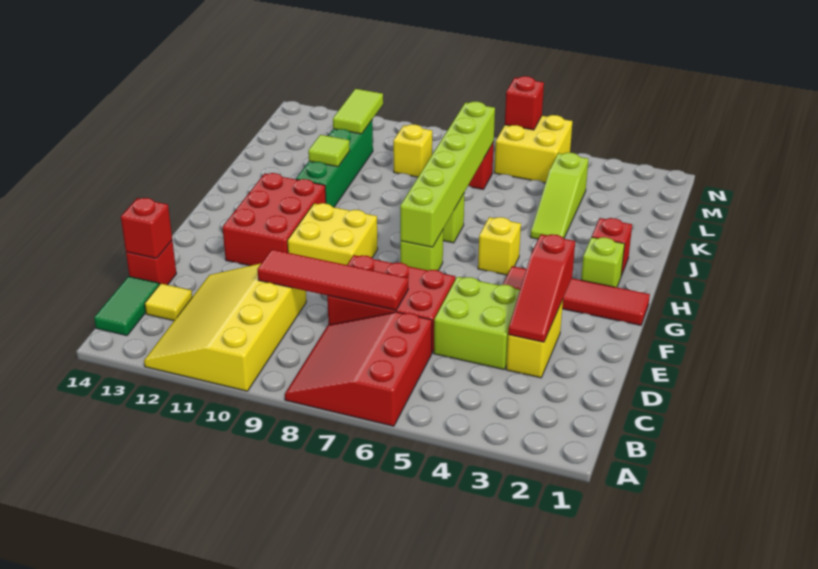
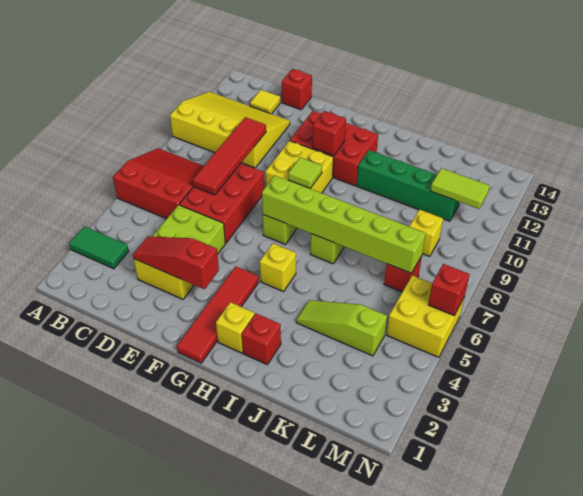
green 1x2 tile [94,276,159,336] -> green 1x2 tile moved to [69,226,129,269]
red 1x1 brick [121,198,172,258] -> red 1x1 brick moved to [312,111,346,156]
lime 1x1 brick [581,237,625,287] -> yellow 1x1 brick [216,302,255,353]
lime 1x1 tile [308,135,350,167] -> lime 1x1 tile moved to [288,157,322,188]

